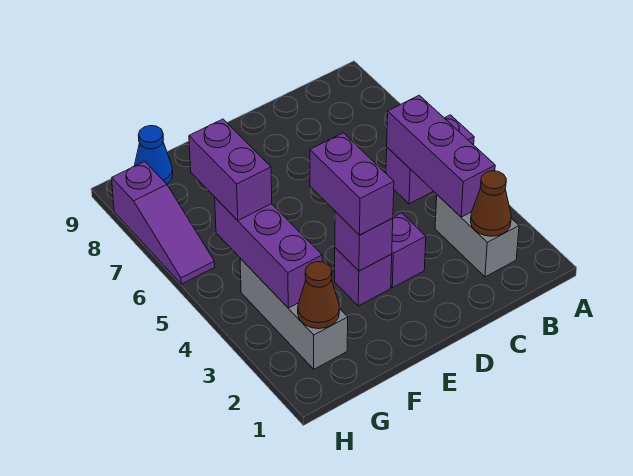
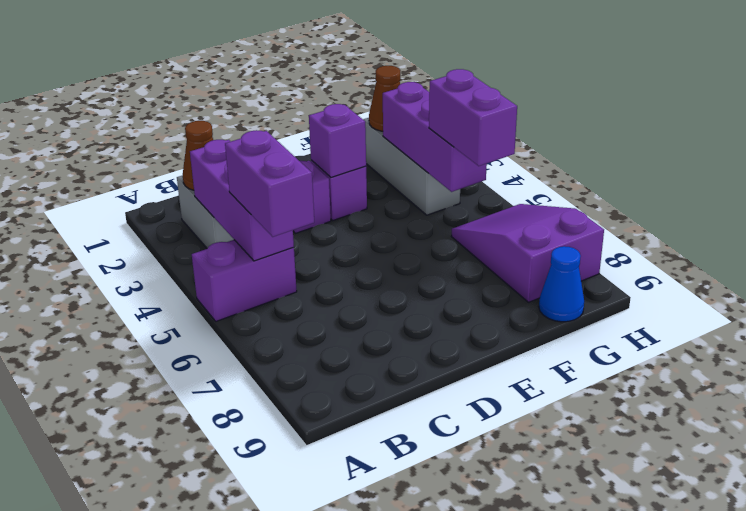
purple 1x2 brick [310,133,394,235] -> purple 1x2 brick moved to [225,130,314,237]
purple 1x3 slope [112,161,215,284] -> purple 2x3 slope [451,204,604,302]

